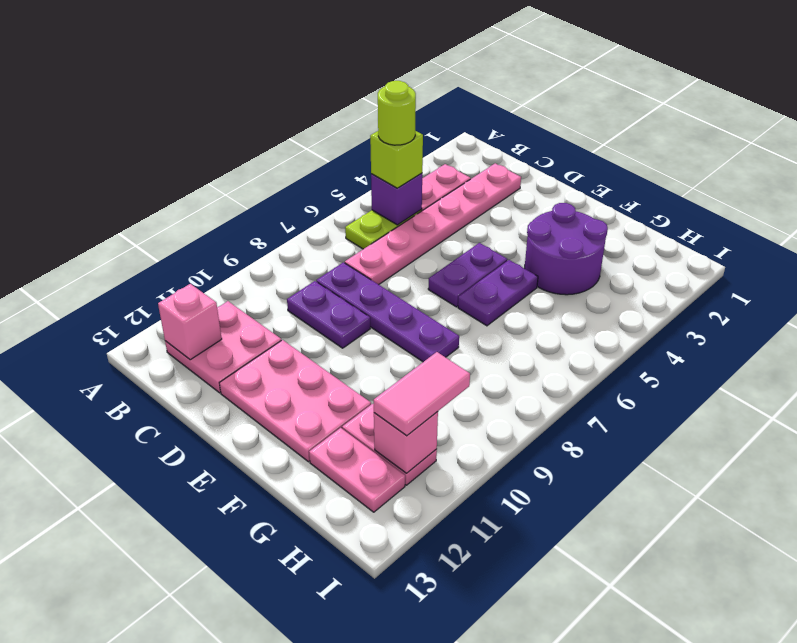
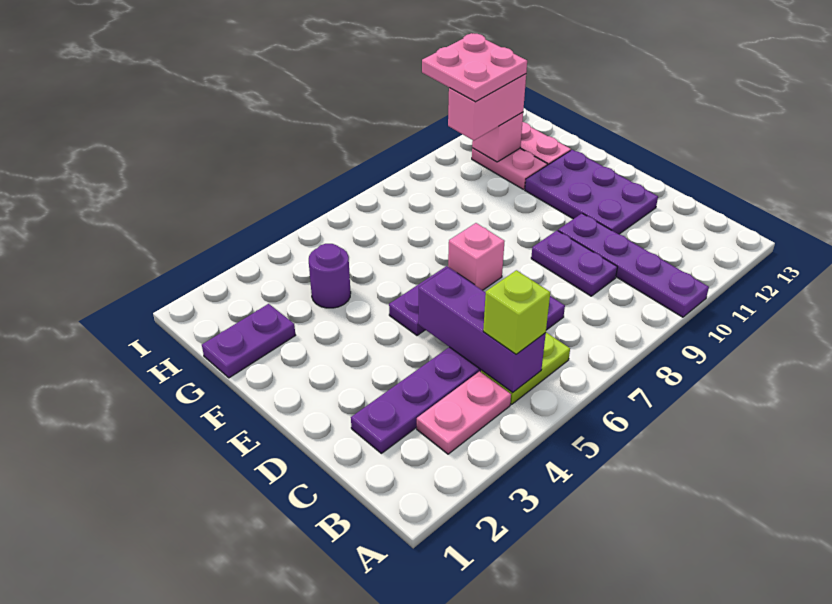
purple 1x1 brick [371,173,422,225] -> purple 1x3 brick [418,268,546,393]
lime 1x1 round brick [378,81,416,145] -> none
pink 2x2 plate [165,301,281,393] -> pink 2x2 plate moved to [422,33,527,102]
pink 1x1 brick [158,284,222,360] -> pink 1x1 brick moved to [448,223,505,290]
pink 1x6 plate [345,163,521,285] -> purple 1x6 plate [351,296,565,453]
purple 1x4 plate [316,262,459,362] -> purple 1x4 plate moved to [558,213,709,317]
pink 2x3 plate [220,340,371,462] -> purple 2x3 plate [525,150,658,234]
purple 2x2 round brick [525,203,608,295] -> purple 1x1 round brick [309,244,351,308]
purple 1x2 plate [458,260,538,326] -> purple 1x2 plate moved to [202,304,295,378]
pink 1x2 tile [373,352,470,436] -> pink 1x2 brick [448,74,526,140]

